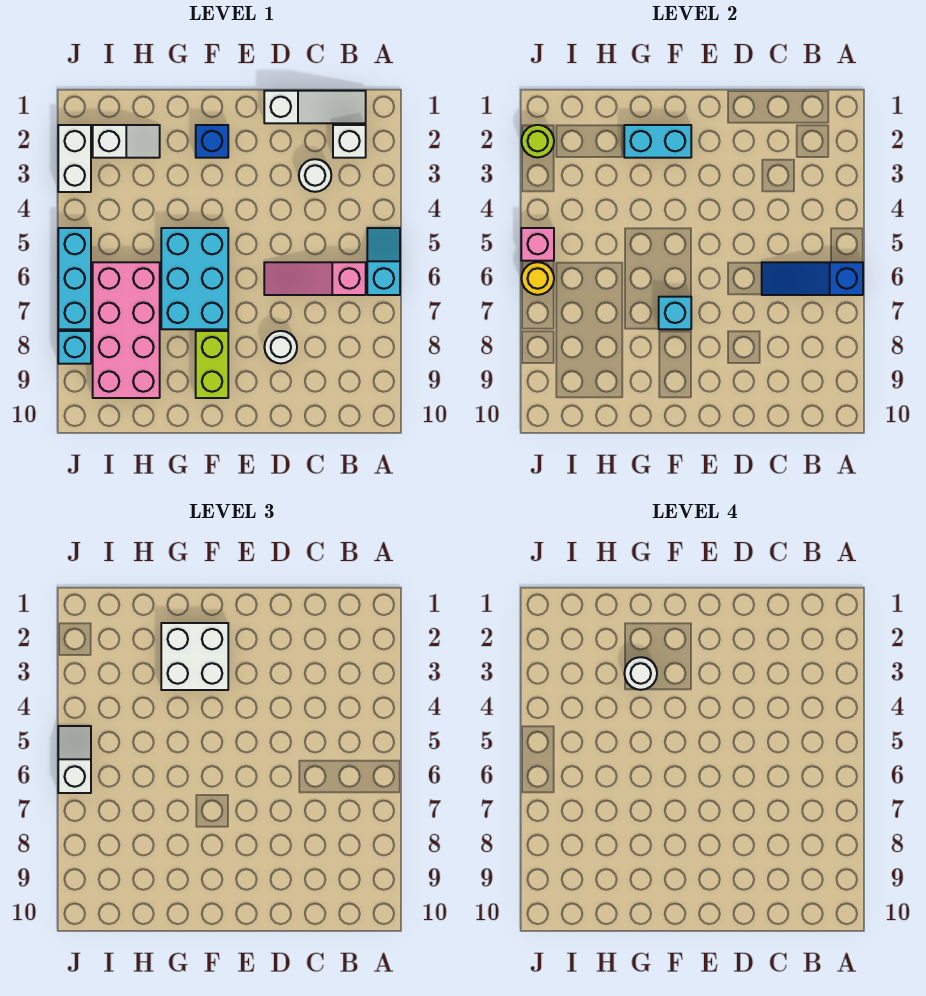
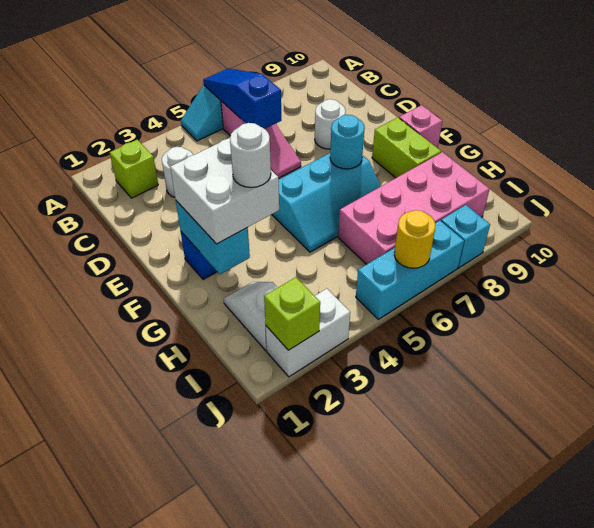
blue 1x3 slope [762,262,863,295] -> blue 1x3 slope turned to [203,69,281,129]
white 1x3 slope [264,91,366,123] -> none
white 1x1 brick [333,125,366,158] -> lime 1x1 brick [110,140,158,198]
cyan 2x3 brick [161,228,228,329] -> cyan 2x3 slope [272,153,381,252]
cyan 1x1 brick [659,297,691,329] -> cyan 1x1 round brick [330,115,365,169]
lime 1x2 brick [196,331,228,398] -> lime 1x2 brick turned to [372,117,441,178]
lime 1x1 round brick [521,125,554,157] -> lime 1x1 brick [264,277,320,350]
pink 1x1 brick [521,228,554,261] -> pink 1x1 brick moved to [399,105,442,148]
white 1x2 slope [58,726,91,793] -> none

